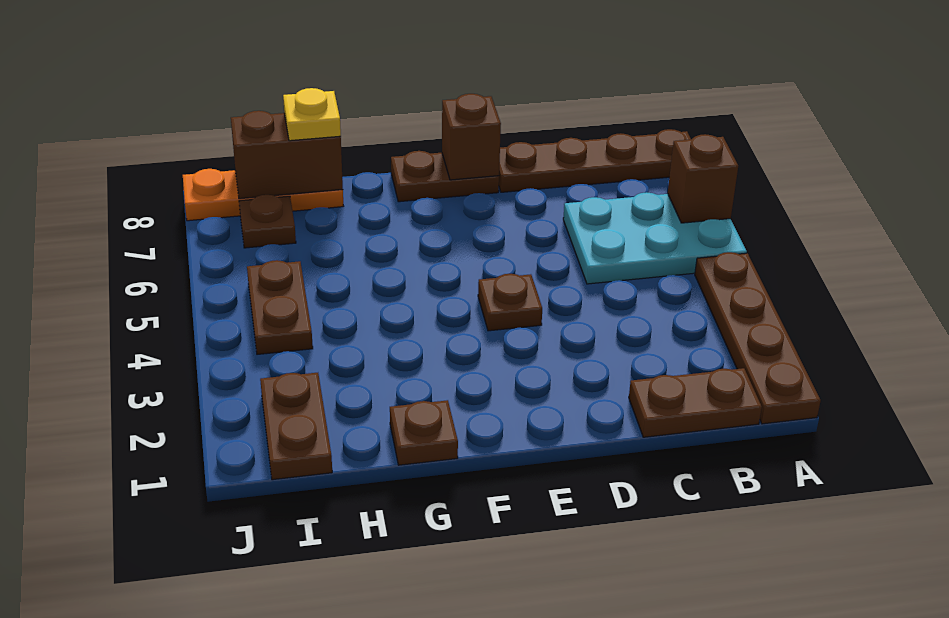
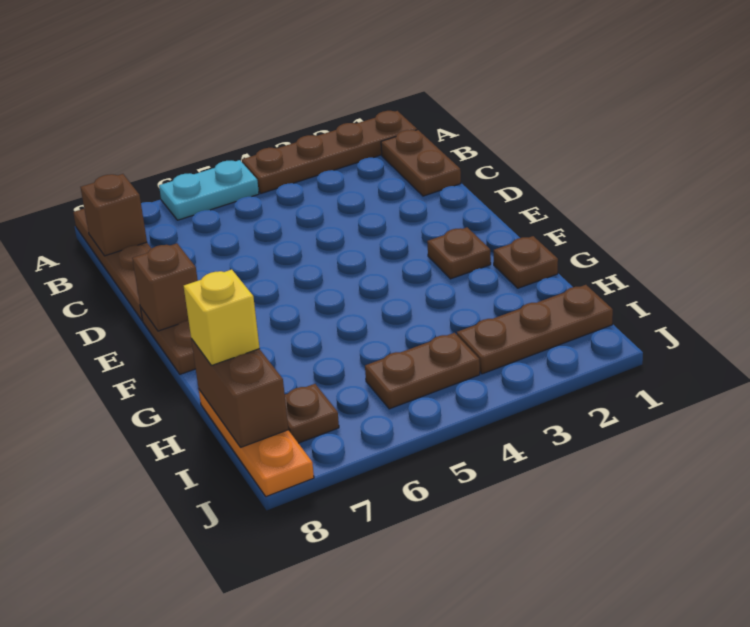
cyan 2x3 plate [563,192,747,284] -> cyan 1x2 plate [159,160,259,220]
brown 1x1 brick [668,134,738,223] -> brown 1x1 brick moved to [81,174,147,256]
brown 1x1 plate [478,274,542,331] -> brown 1x1 plate moved to [427,227,491,279]
yellow 1x1 plate [283,88,341,141] -> yellow 1x1 brick [184,269,260,366]
brown 1x2 plate [260,373,332,480] -> brown 1x3 plate [457,285,613,374]

